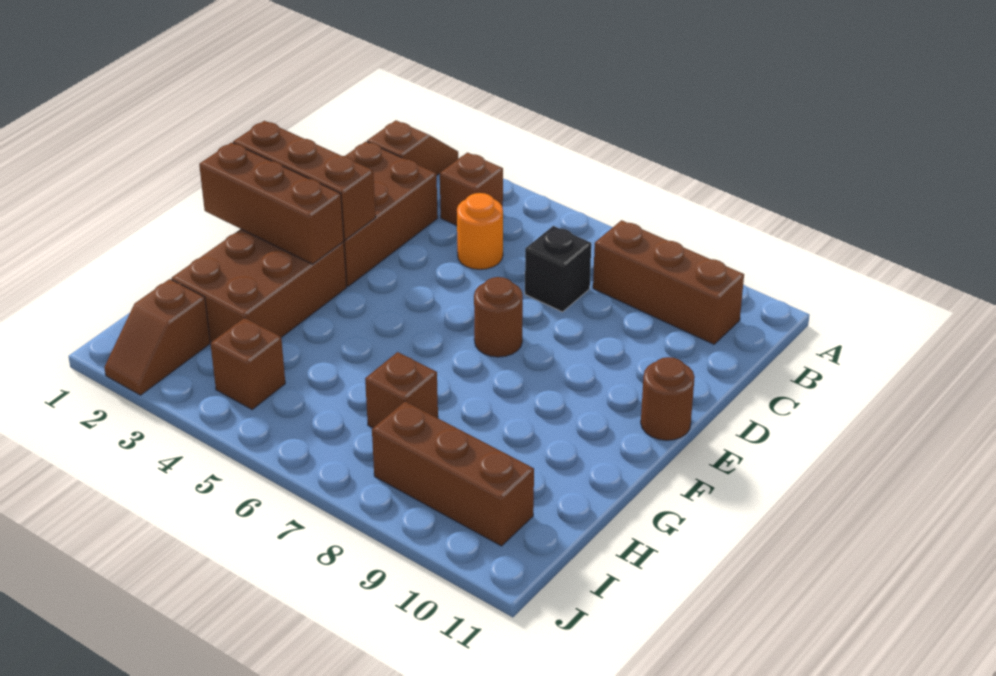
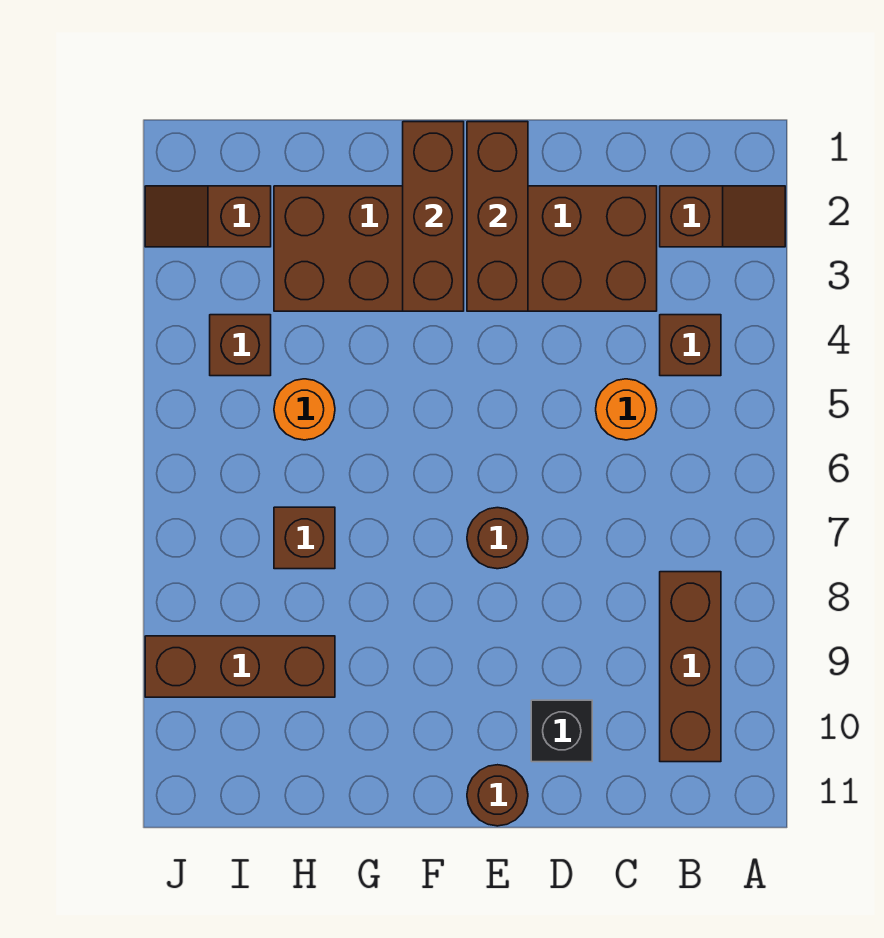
black 1x1 brick [525,226,591,312] -> black 1x1 brick moved to [531,700,592,762]
none -> orange 1x1 round brick [274,379,335,440]
brown 1x3 brick [372,401,534,546] -> brown 1x3 brick turned to [145,636,335,697]

